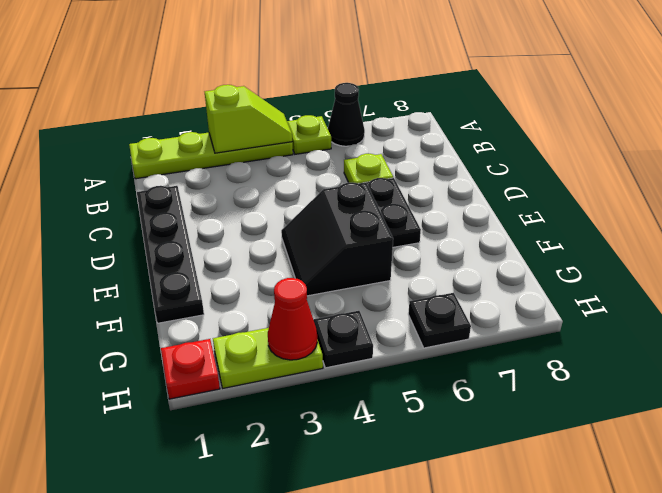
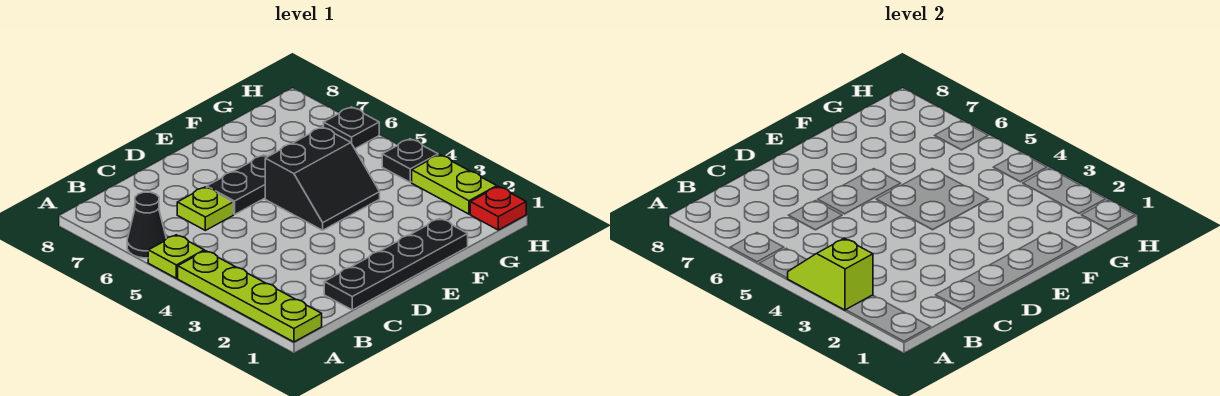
red 1x1 cone [268,278,317,360] -> none

